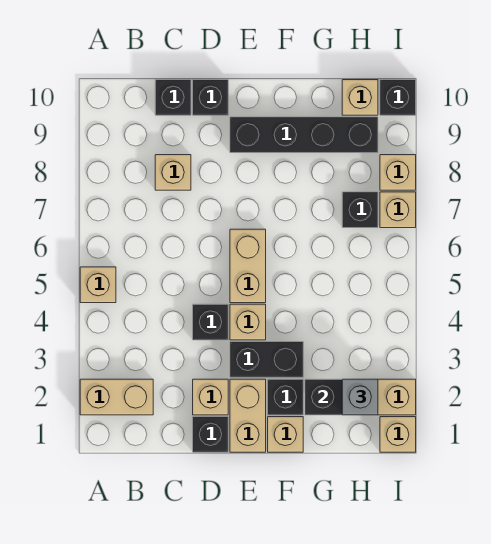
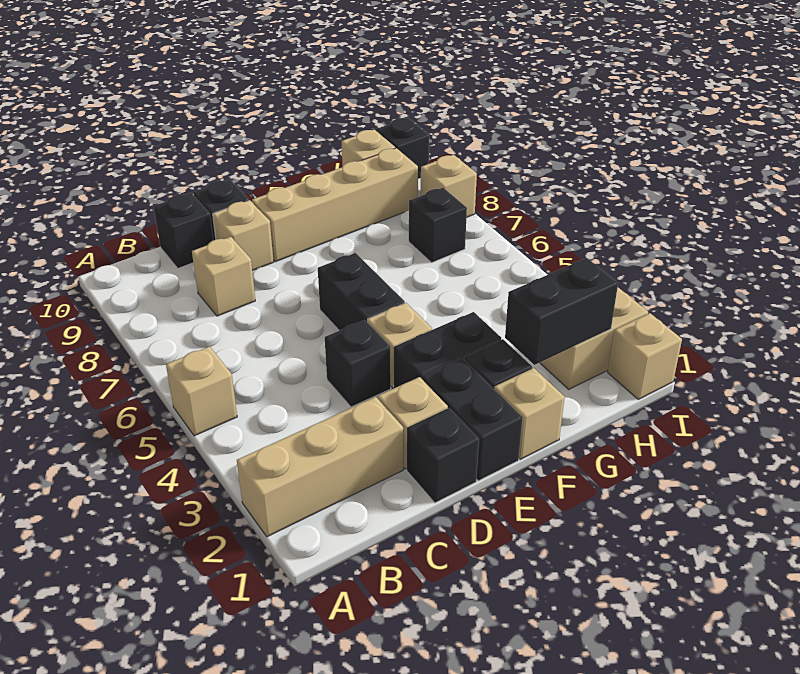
tan 1x2 brick [80,379,153,415] -> tan 1x3 brick [237,397,403,537]
tan 1x2 brick [230,379,266,452] -> black 1x2 brick [422,358,523,481]
tan 1x2 brick [230,229,266,303] -> black 1x2 brick [318,253,405,331]
black 1x4 brick [230,117,378,153] -> tan 1x4 brick [252,148,418,262]
grey 1x1 brick [342,379,378,415] -> none
tan 1x1 brick [380,192,416,228] -> tan 1x1 brick moved to [213,200,273,271]

